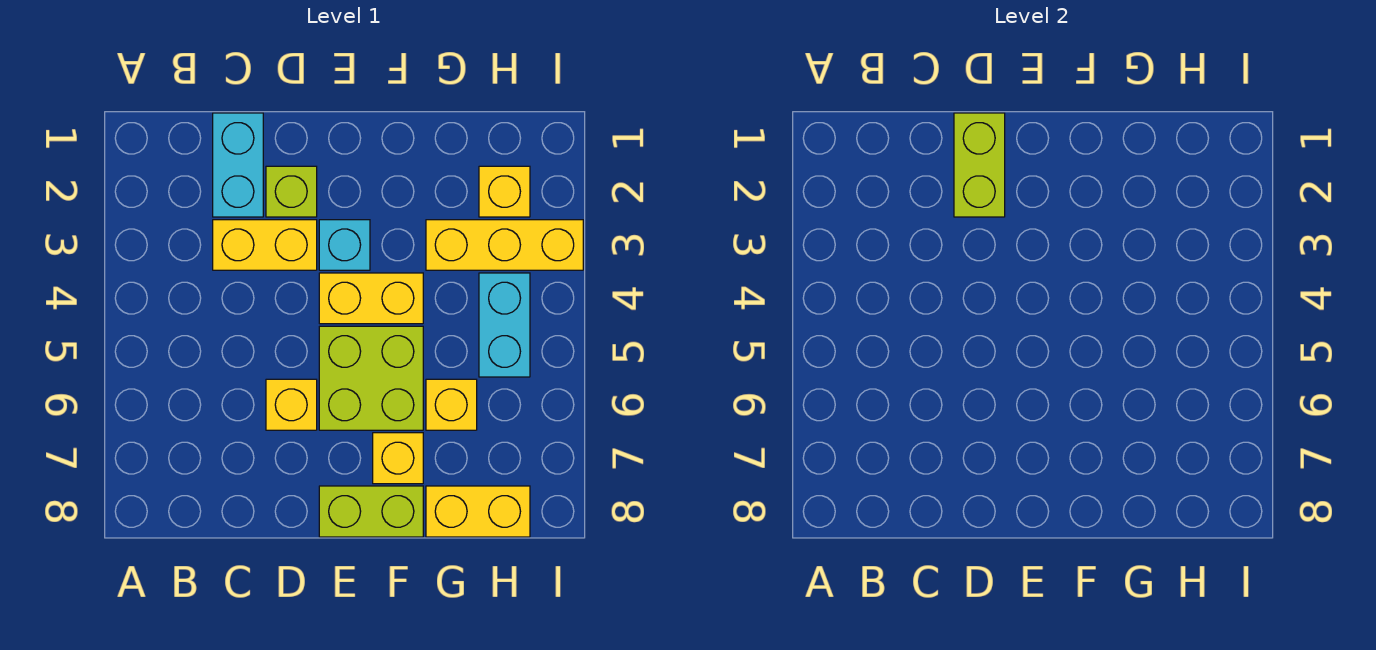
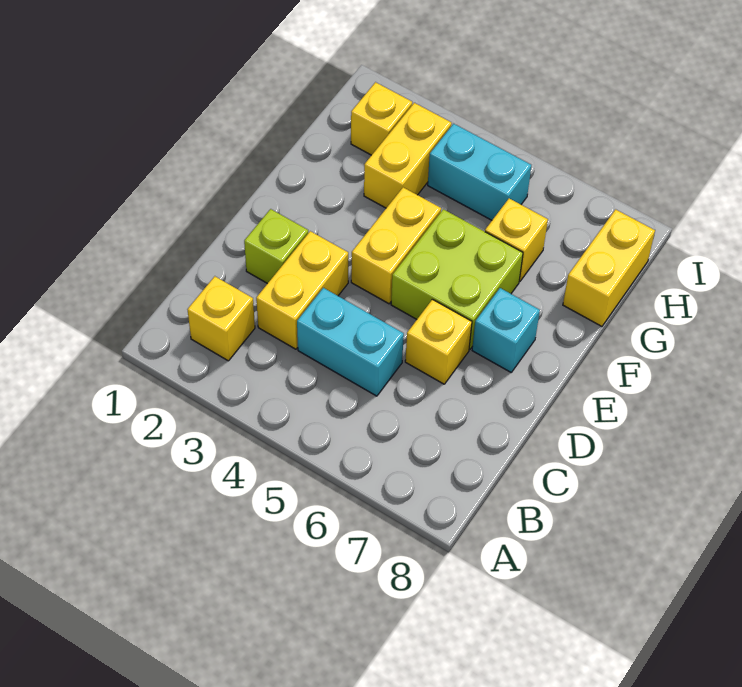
cyan 1x2 brick [213,113,263,217] -> cyan 1x2 brick moved to [297,288,404,396]
lime 1x2 brick [954,113,1005,217] -> none
cyan 1x1 brick [319,220,370,270] -> cyan 1x1 brick moved to [472,288,540,372]
lime 1x2 brick [319,486,423,537] -> none
yellow 1x1 brick [373,433,423,484] -> yellow 1x1 brick moved to [187,276,255,361]
yellow 1x3 brick [426,220,583,270] -> yellow 1x2 brick [364,103,452,208]

